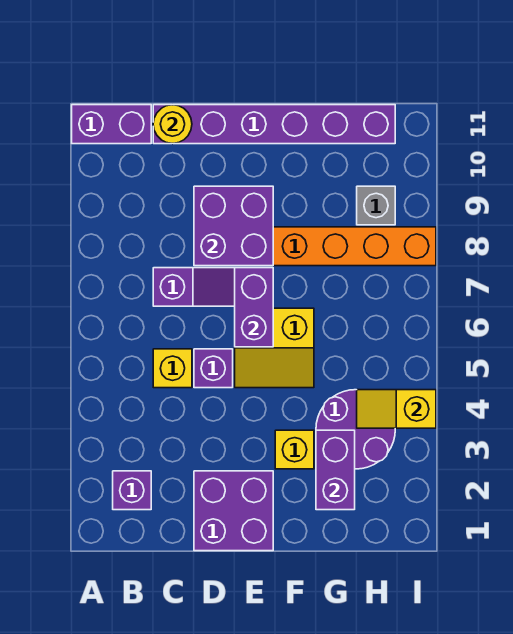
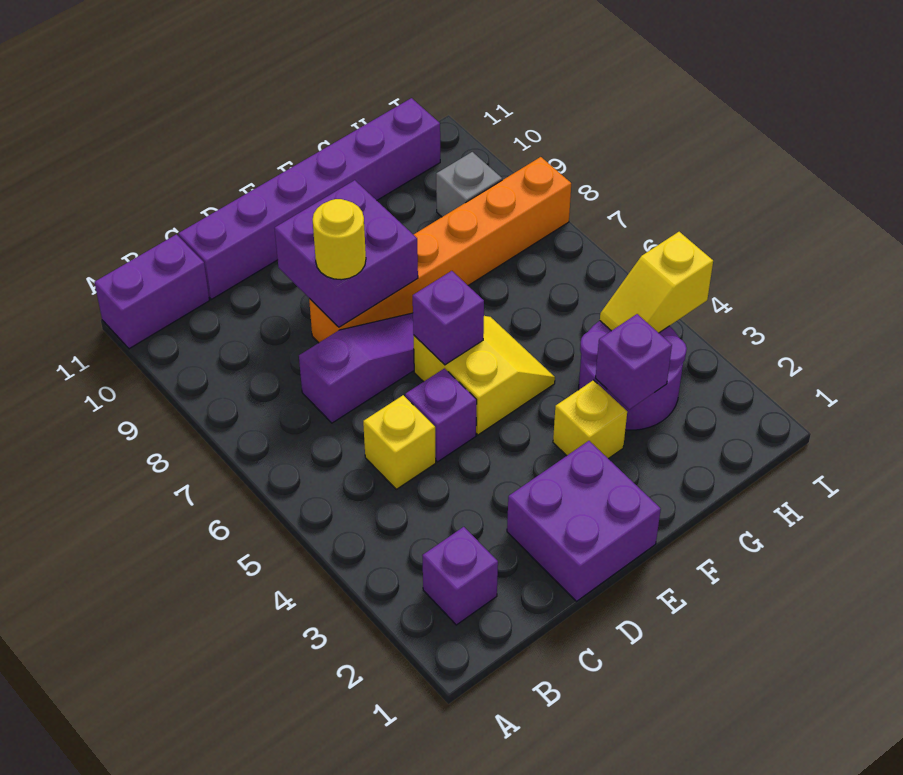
yellow 1x1 round brick [153,105,192,144] -> yellow 1x1 round brick moved to [313,199,366,280]
yellow 2x2 slope [235,308,314,388] -> yellow 2x2 slope turned to [414,316,555,435]
purple 1x2 brick [235,268,273,347] -> purple 1x1 brick [413,271,484,365]
purple 1x2 brick [316,430,355,510] -> purple 1x1 brick [596,314,672,409]

